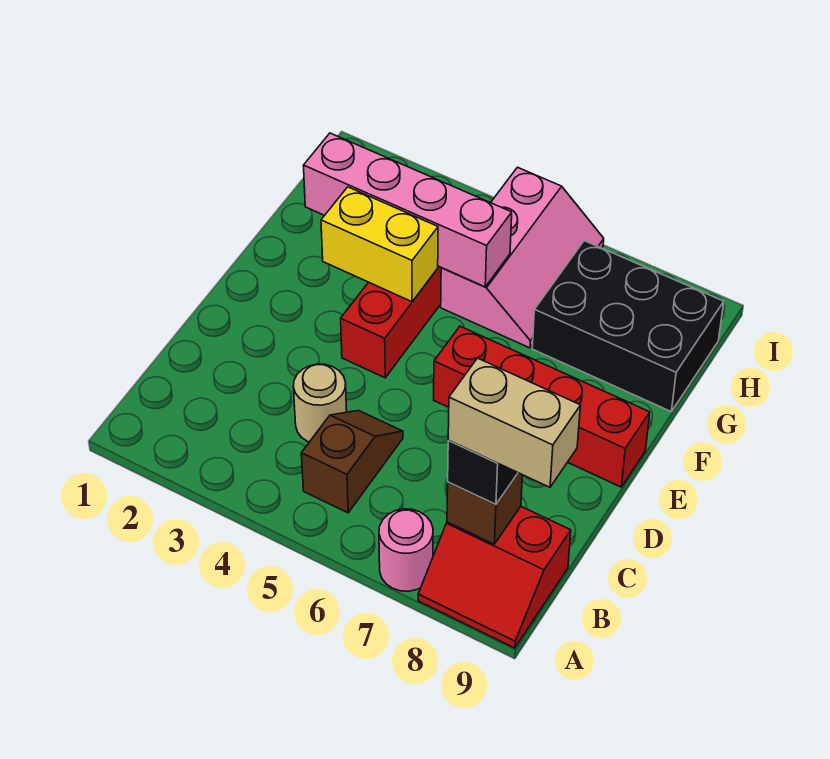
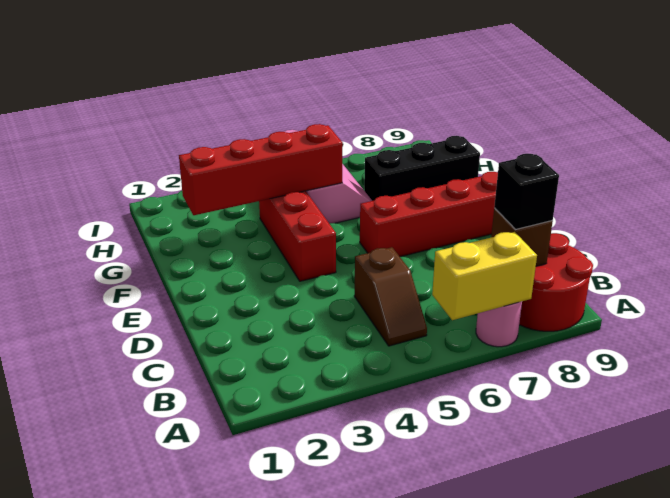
red 2x2 slope [418,507,571,648] -> red 2x2 round brick [519,233,593,331]
brown 1x2 slope [301,410,403,513] -> brown 1x2 slope turned to [354,247,427,346]
tan 1x2 brick [448,358,580,487] -> none
tan 1x1 round brick [293,364,347,442] -> none
yellow 1x2 brick [321,187,438,302] -> yellow 1x2 brick moved to [432,232,537,320]
pink 1x4 brick [303,133,512,287] -> red 1x4 brick [179,124,343,215]
black 2x3 brick [532,241,724,412] -> black 1x3 brick [364,136,480,201]

